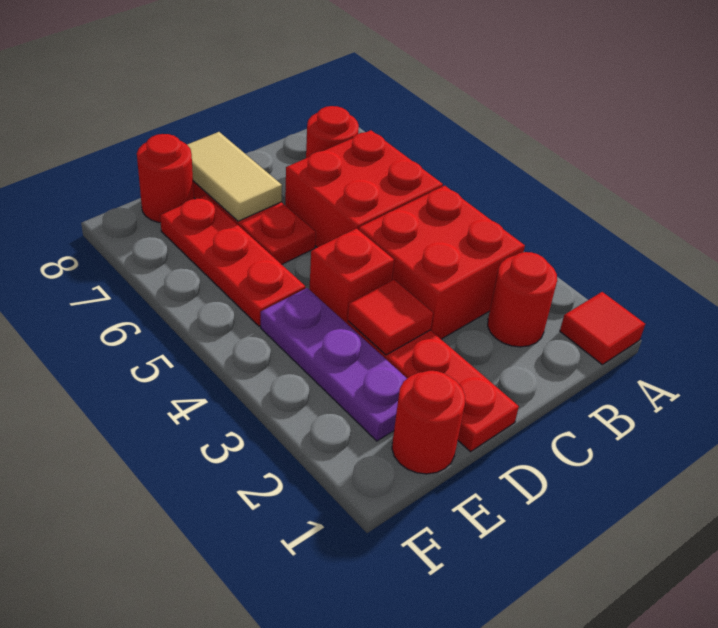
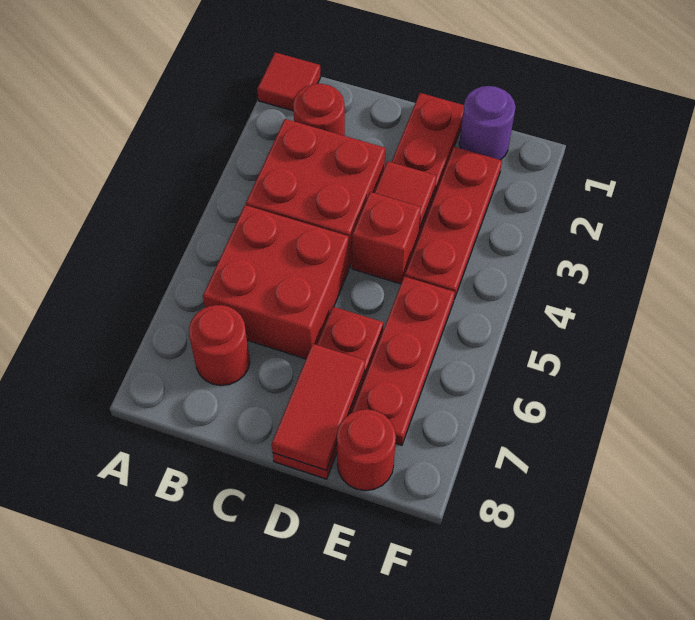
tan 1x2 tile [187,132,282,221] -> red 1x2 tile [272,344,365,470]
red 1x1 round brick [392,371,465,474] -> purple 1x1 round brick [459,86,516,160]
purple 1x3 plate [261,288,407,441] -> red 1x3 plate [405,147,502,299]

